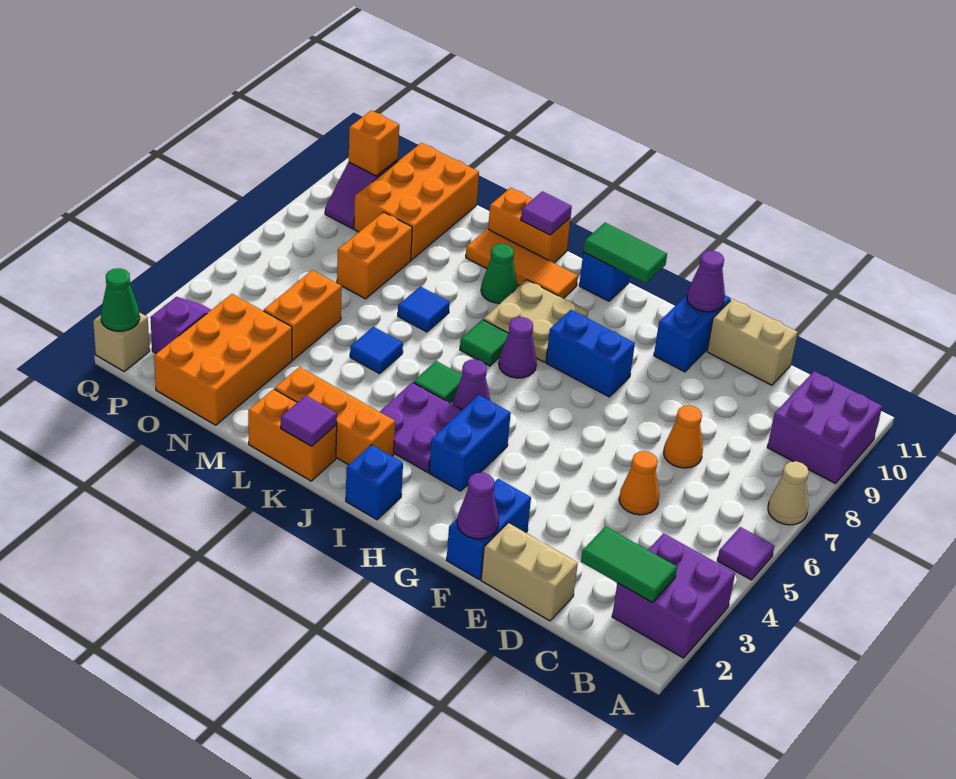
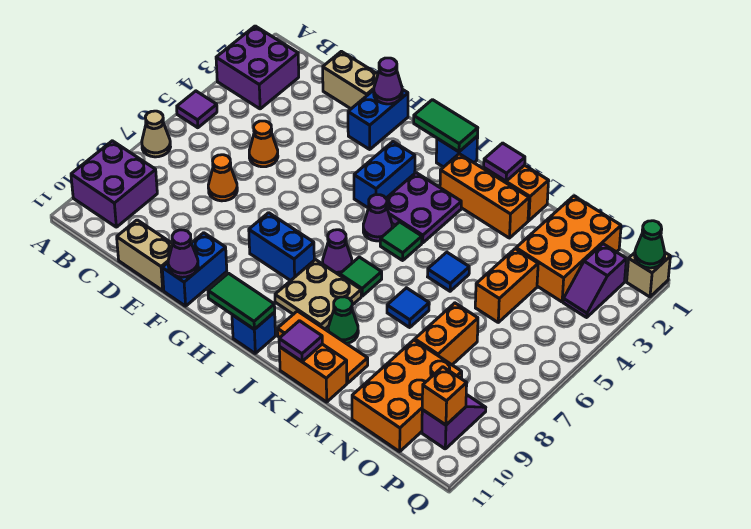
green 1x2 tile [581,527,677,603] -> green 1x2 tile moved to [414,100,478,152]

